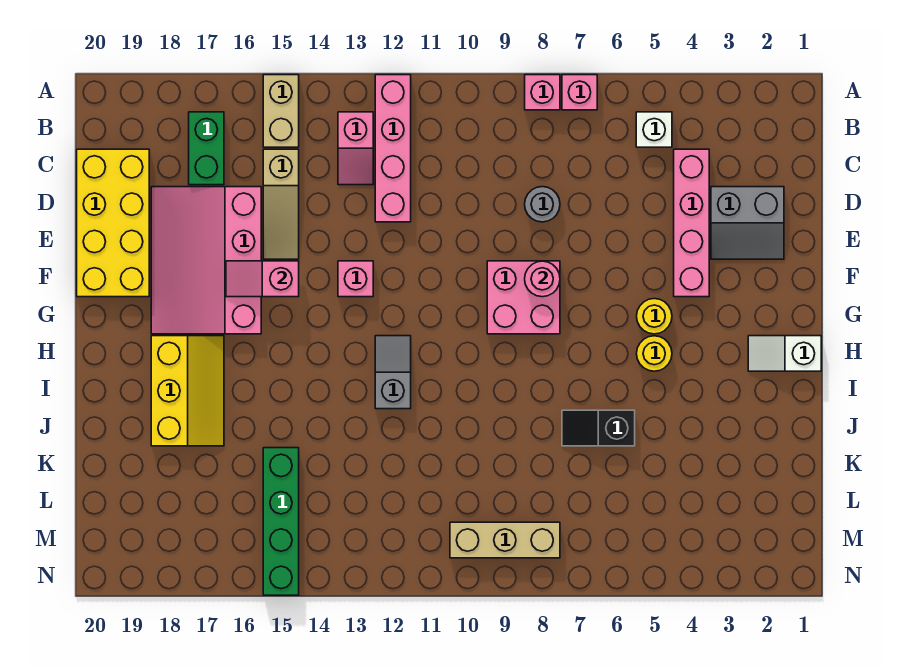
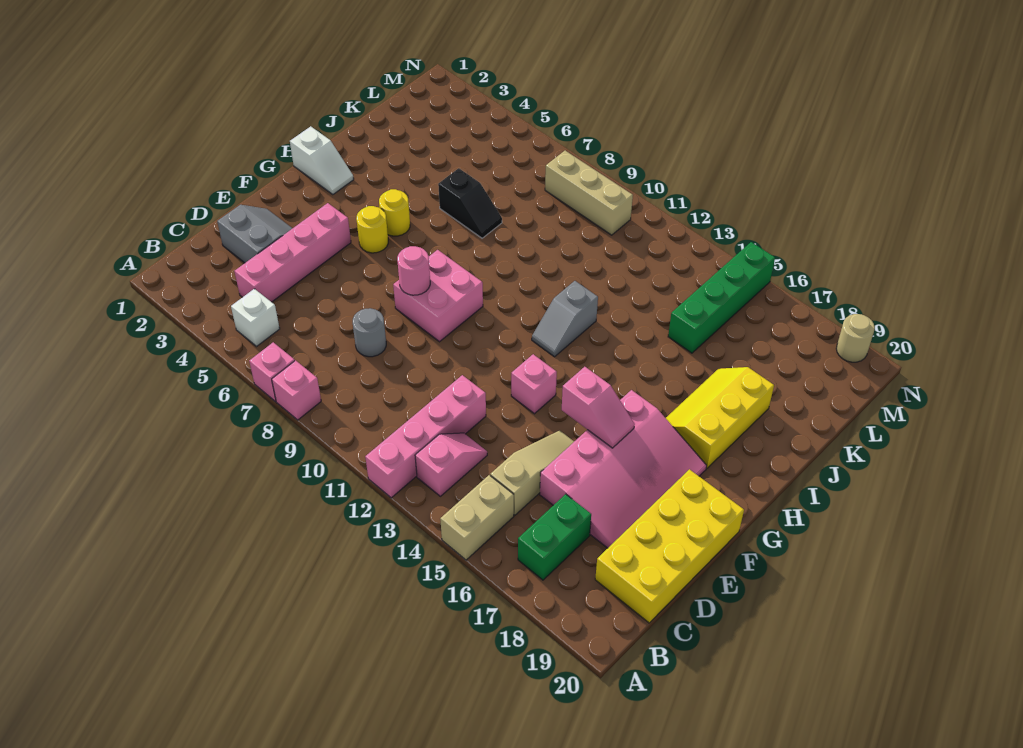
none -> tan 1x1 round brick [836,314,875,362]

